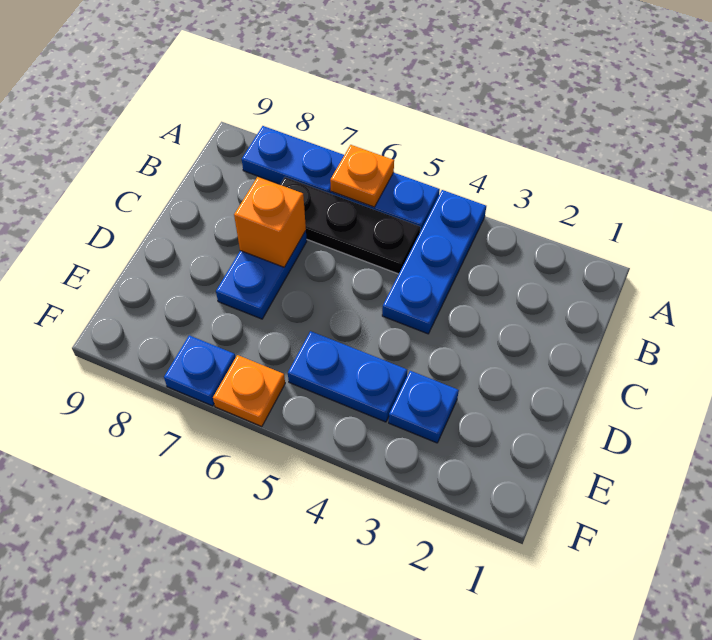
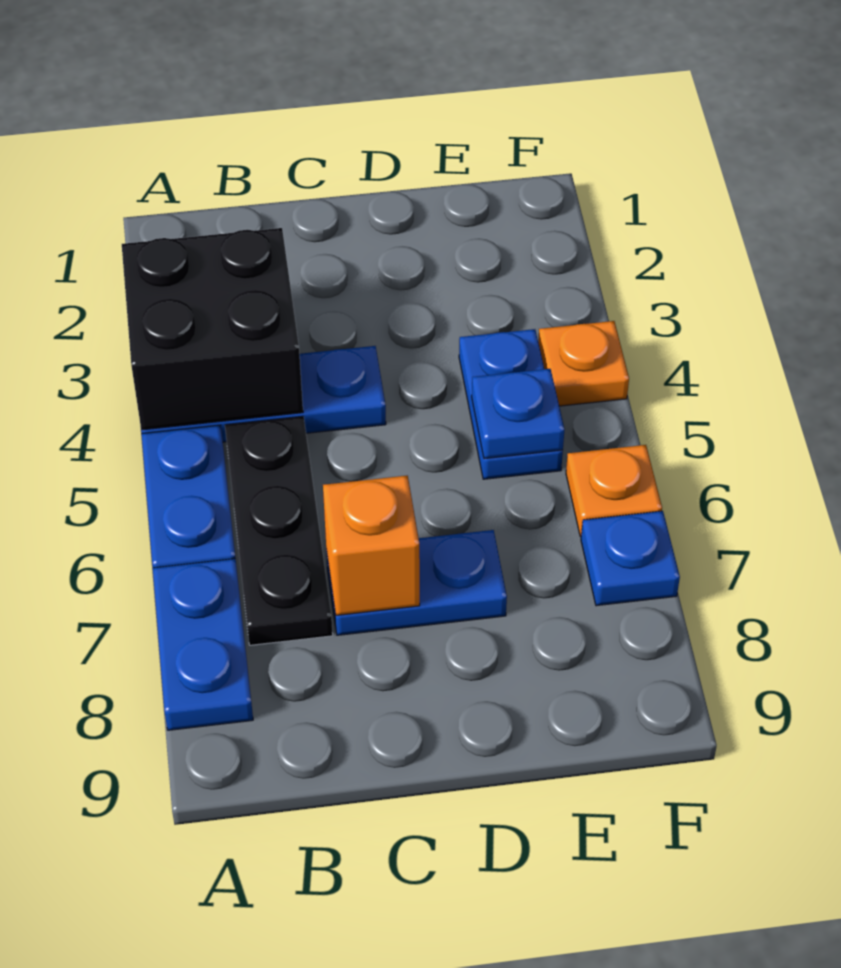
none -> black 2x2 brick [122,228,303,430]
orange 1x1 plate [330,145,394,207] -> orange 1x1 plate moved to [538,321,629,406]
blue 1x1 plate [389,371,459,443] -> blue 1x1 plate moved to [472,369,564,459]

